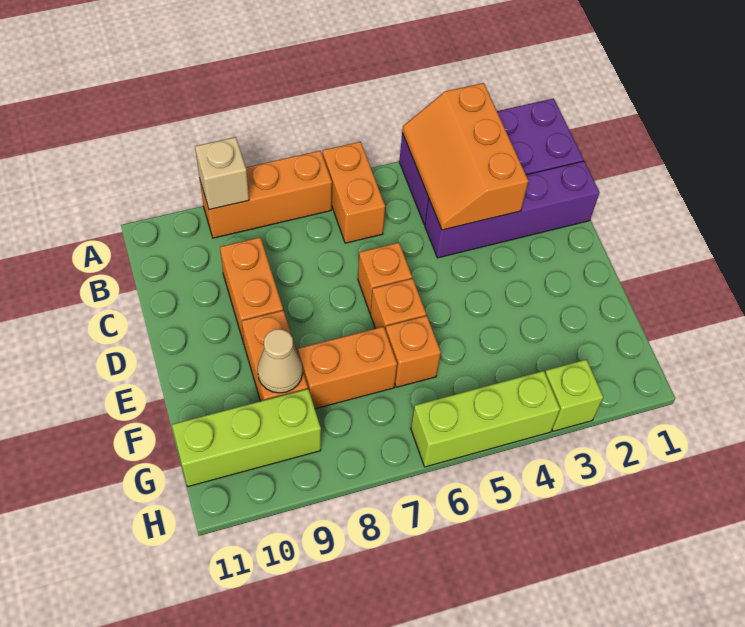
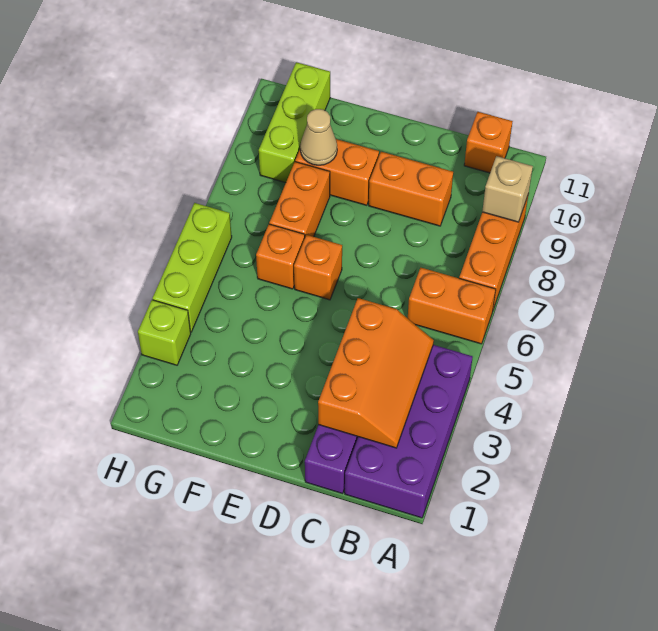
orange 2x3 slope [402,83,528,230] -> orange 2x3 slope turned to [318,298,434,448]
orange 1x1 brick [358,242,412,313] -> orange 1x1 brick moved to [464,112,513,173]

